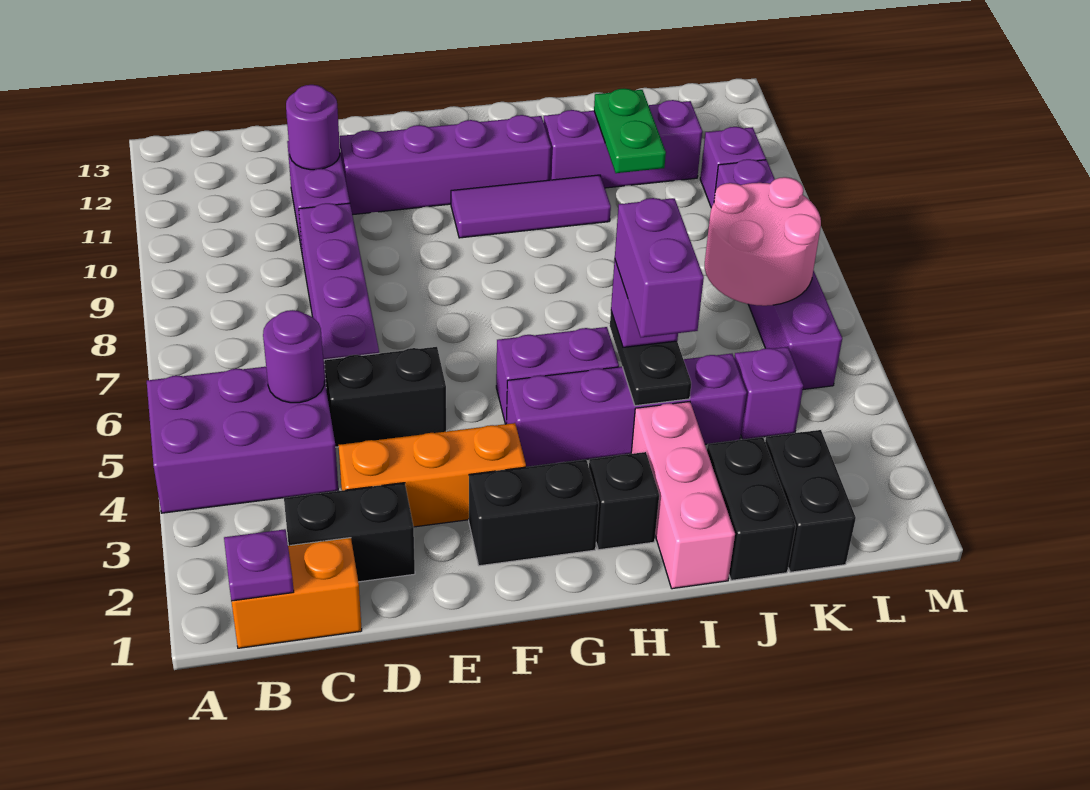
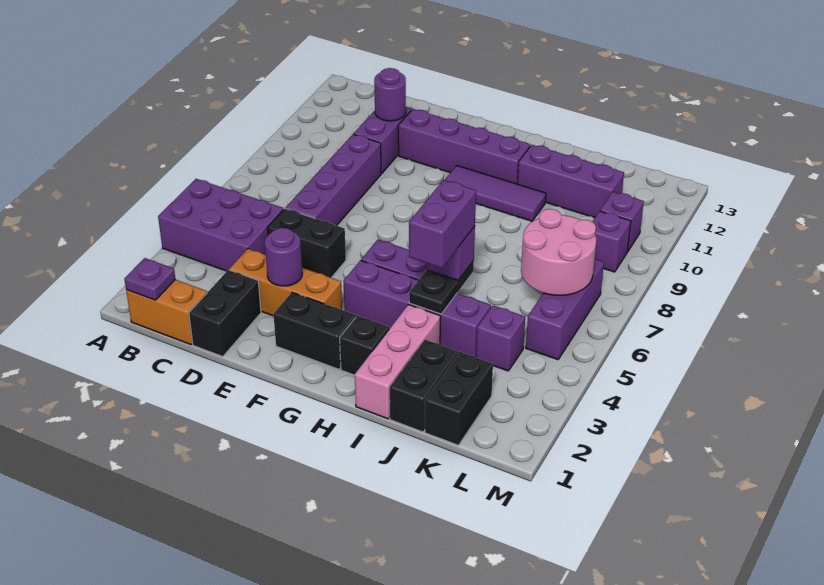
black 1x2 brick [284,483,415,582] -> black 1x2 brick turned to [189,270,261,357]
purple 1x1 round brick [263,310,325,403] -> purple 1x1 round brick moved to [265,228,302,286]
green 1x2 plate [594,89,666,173] -> none

